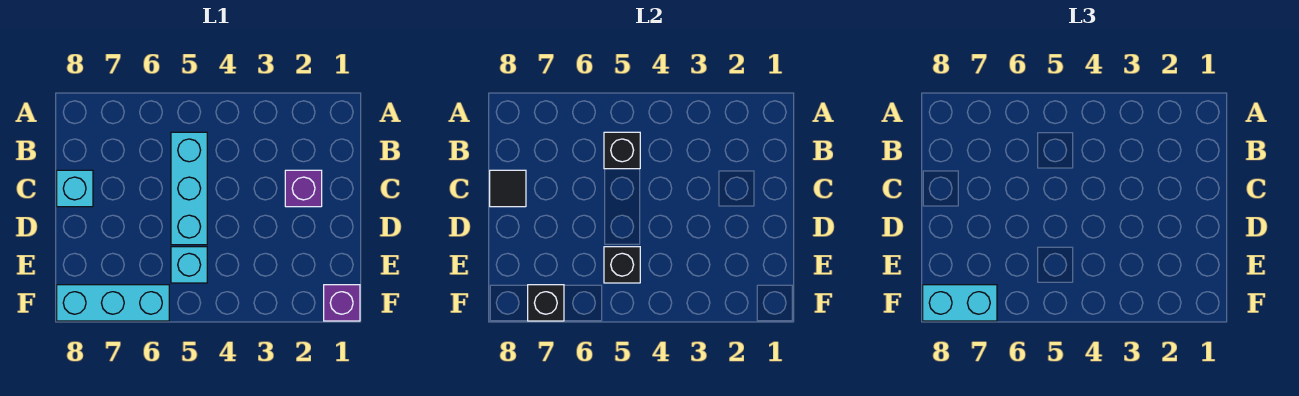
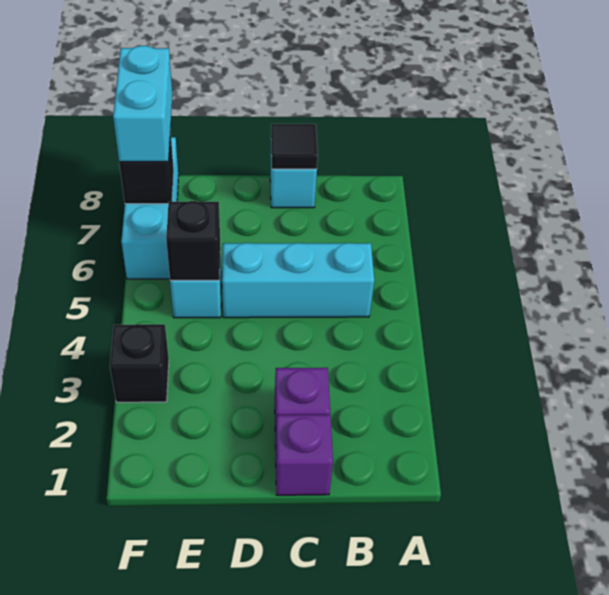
black 1x1 brick [604,132,640,169] -> black 1x1 brick moved to [110,324,169,402]
purple 1x1 brick [324,285,360,321] -> purple 1x1 brick moved to [275,415,333,495]

